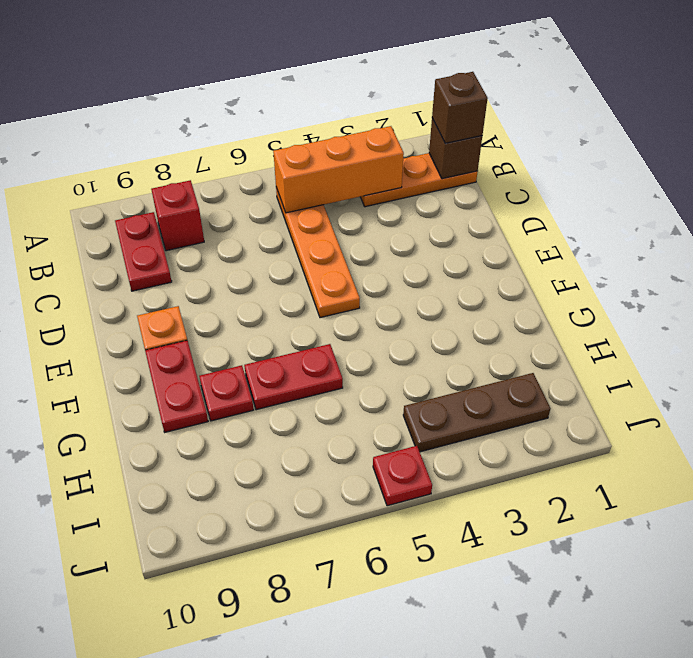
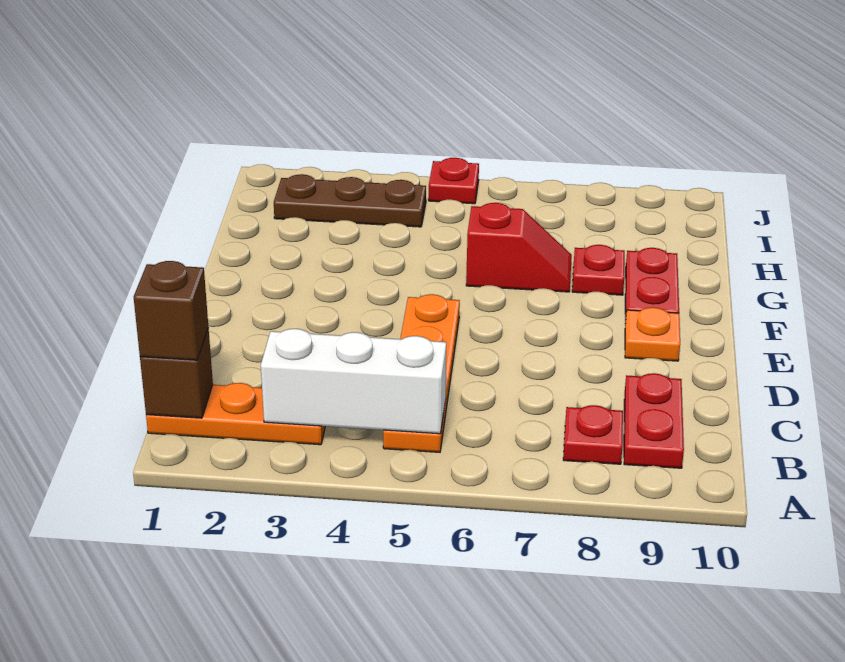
orange 1x3 brick [273,126,404,213] -> white 1x3 brick [261,329,446,434]
red 1x1 brick [151,180,204,251] -> red 1x1 plate [563,405,623,464]
red 1x2 plate [244,344,343,410] -> red 1x2 slope [466,203,572,292]

